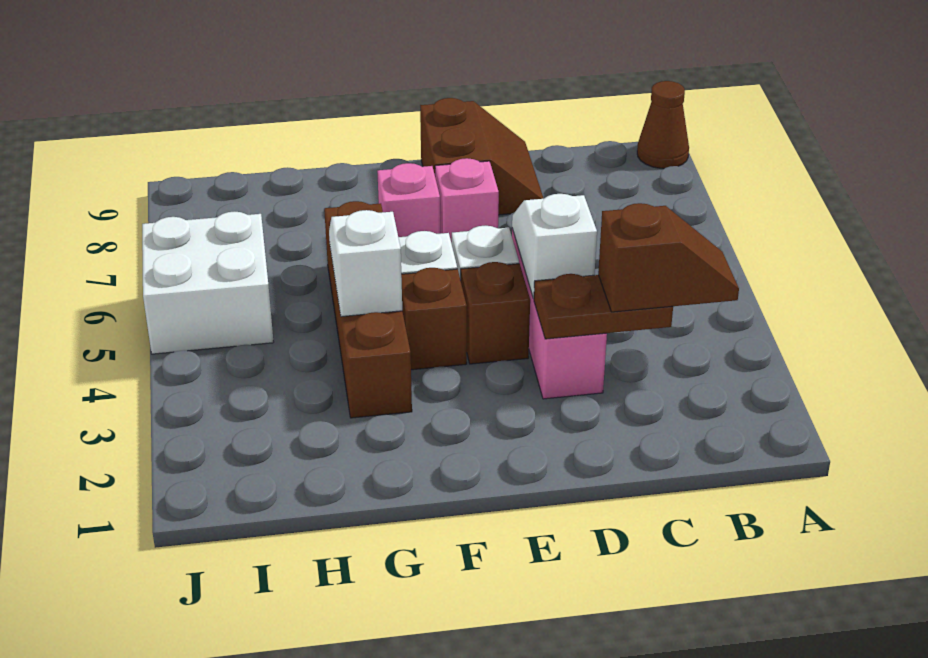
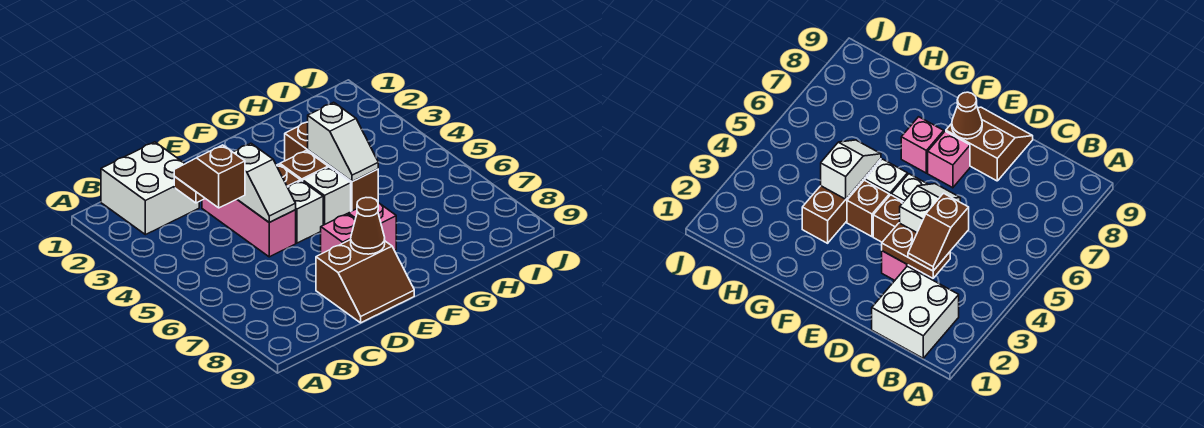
brown 1x1 cone [637,81,689,169] -> brown 1x1 cone moved to [351,198,385,254]
brown 1x2 slope [598,203,739,312] -> brown 1x2 slope turned to [174,145,245,208]
brown 2x2 slope [420,98,544,215] -> brown 2x2 slope turned to [316,240,414,323]
brown 1x4 brick [324,201,412,418] -> brown 1x3 brick [285,122,378,211]
white 2x2 brick [142,212,273,354] -> white 2x2 brick moved to [101,142,199,235]

